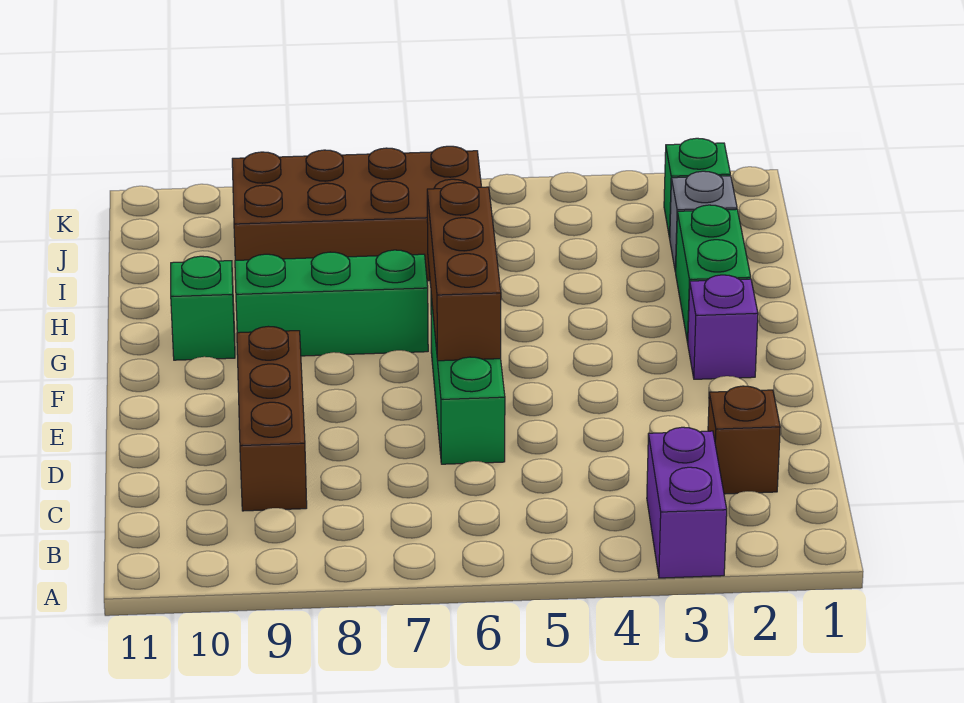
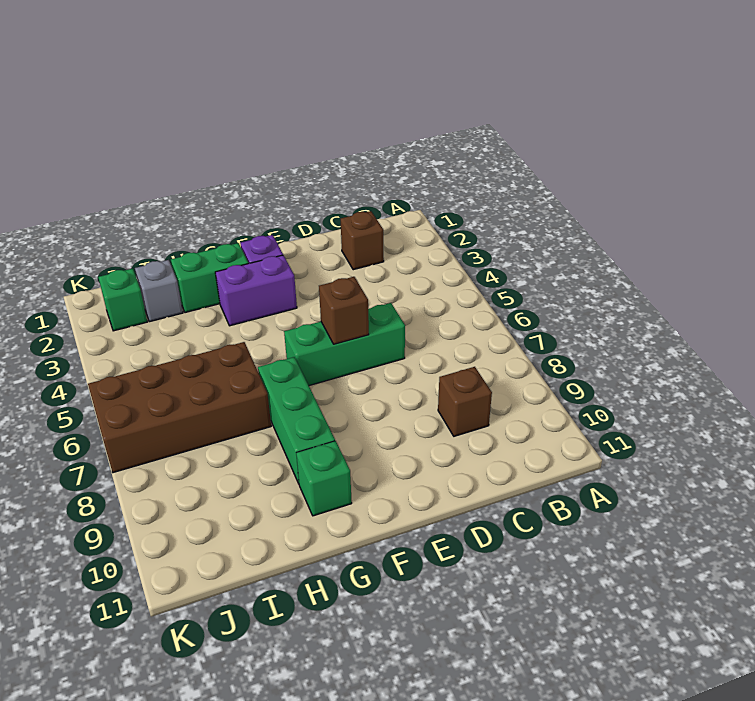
purple 1x2 brick [647,427,727,578] -> purple 1x2 brick moved to [215,255,297,326]
brown 1x3 brick [237,326,307,511] -> brown 1x1 brick [438,367,492,436]
brown 1x3 brick [427,183,501,361] -> brown 1x1 brick [319,277,369,344]
brown 2x4 brick [232,146,481,281] -> brown 2x4 brick turned to [88,342,271,473]

